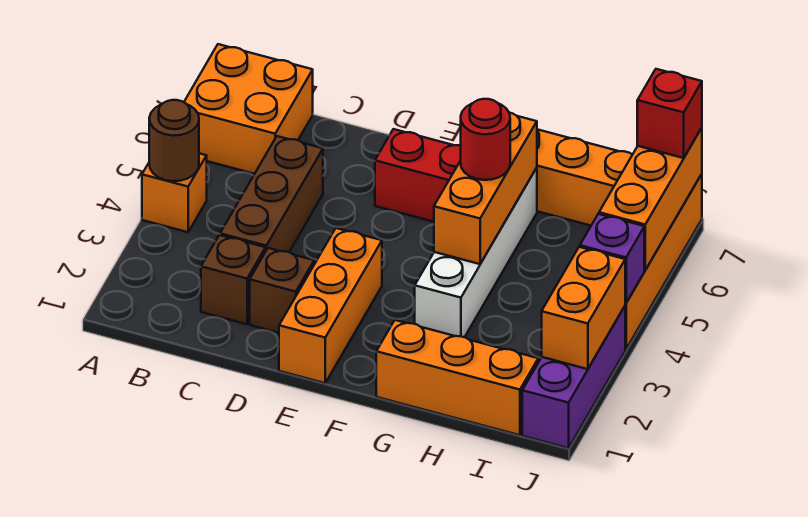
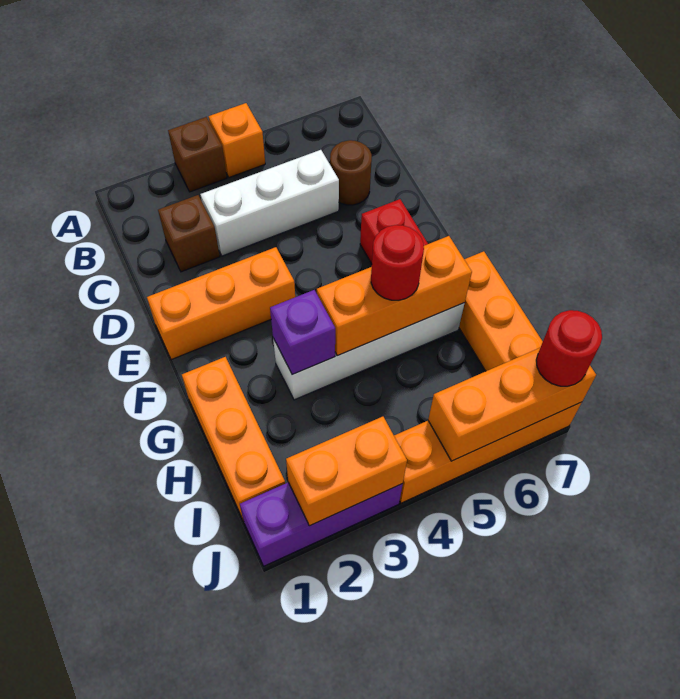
brown 1x1 round brick [149,100,199,181] -> brown 1x1 round brick moved to [330,140,372,205]
orange 2x2 brick [184,44,313,174] -> none
brown 1x3 brick [220,136,323,252] -> white 1x3 brick [200,150,339,256]
brown 1x1 brick [250,248,314,333] -> brown 1x1 brick moved to [168,117,227,192]
purple 1x1 brick [580,214,644,303] -> purple 1x1 brick moved to [270,290,335,375]
red 1x1 brick [637,69,702,158] -> red 1x1 round brick [536,310,602,386]

